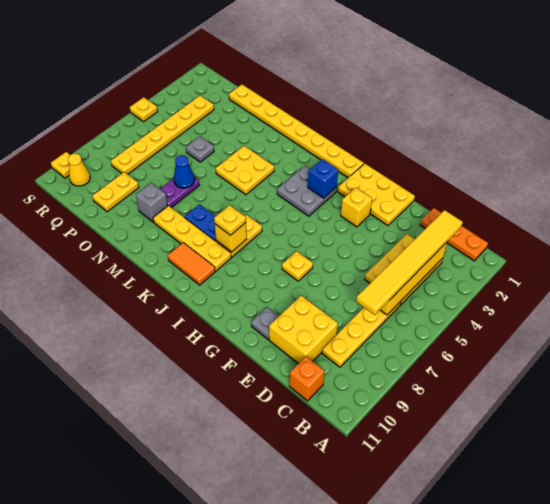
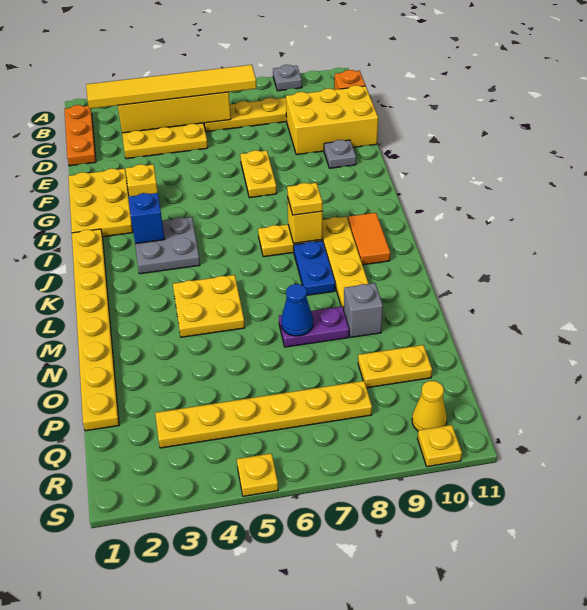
yellow 2x2 brick [269,296,338,364] -> yellow 2x3 brick [286,85,378,155]
yellow 1x1 plate [282,251,313,281] -> yellow 1x2 plate [240,150,277,198]
grey 1x1 plate [186,137,214,162] -> grey 1x1 plate moved to [273,65,302,91]

